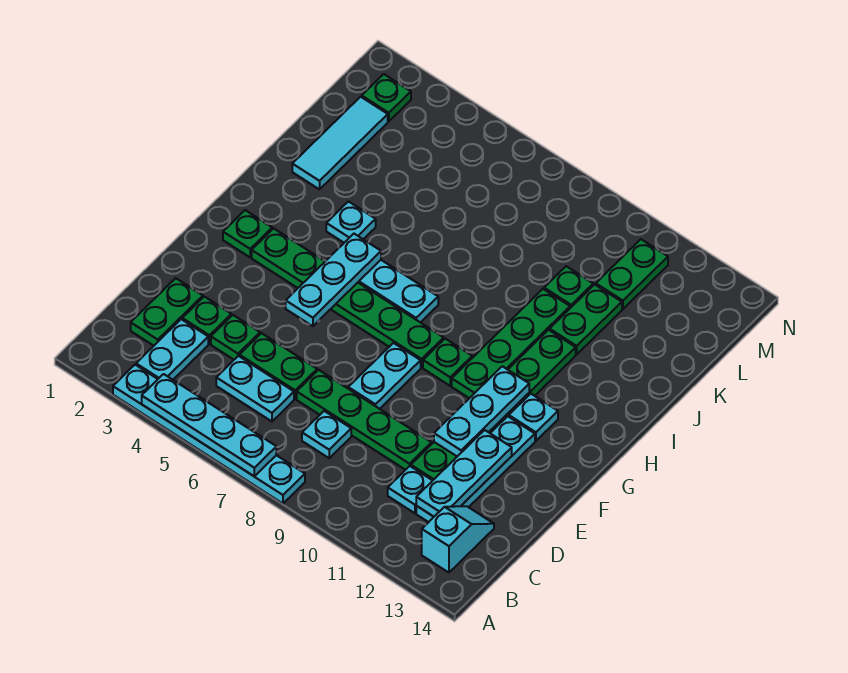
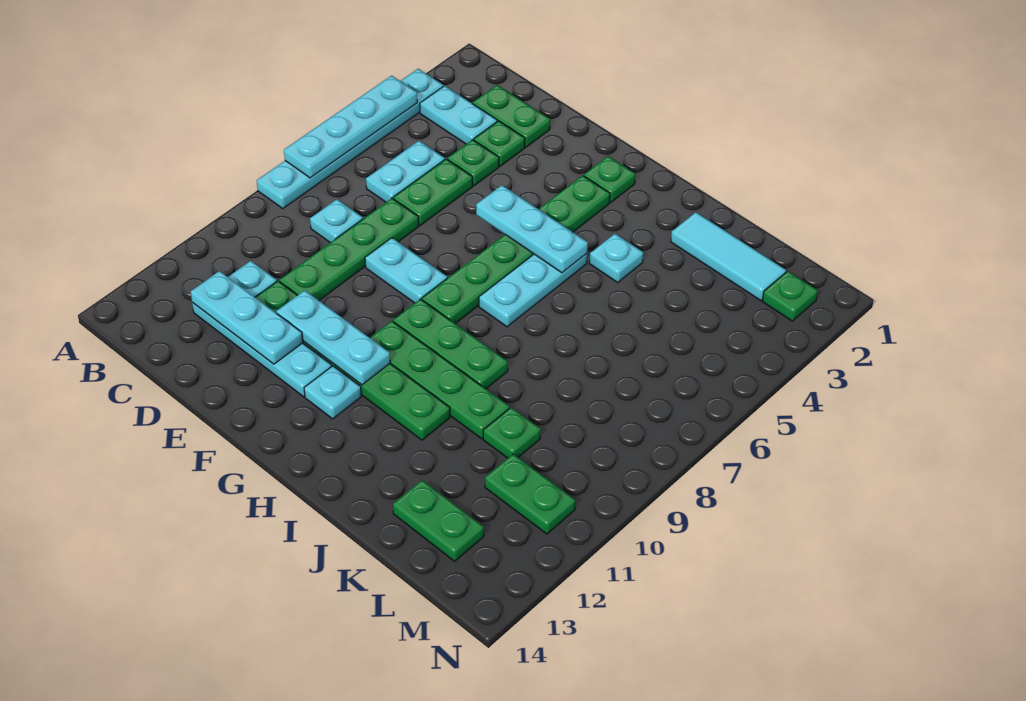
cyan 1x2 slope [422,506,494,573] -> none
green 1x1 plate [423,339,472,386] -> green 1x3 plate [393,299,508,389]
green 1x2 plate [550,284,622,354] -> green 1x2 plate moved to [393,480,484,561]

